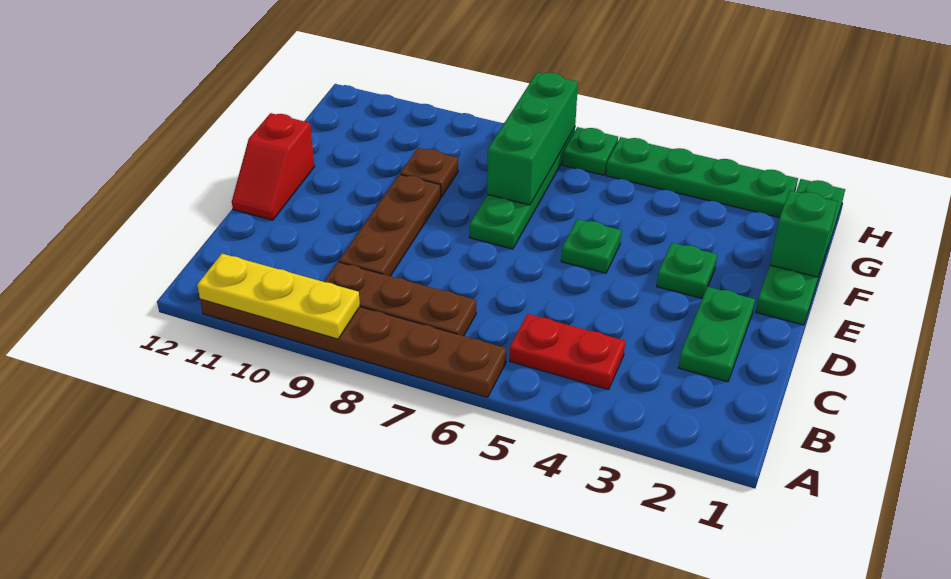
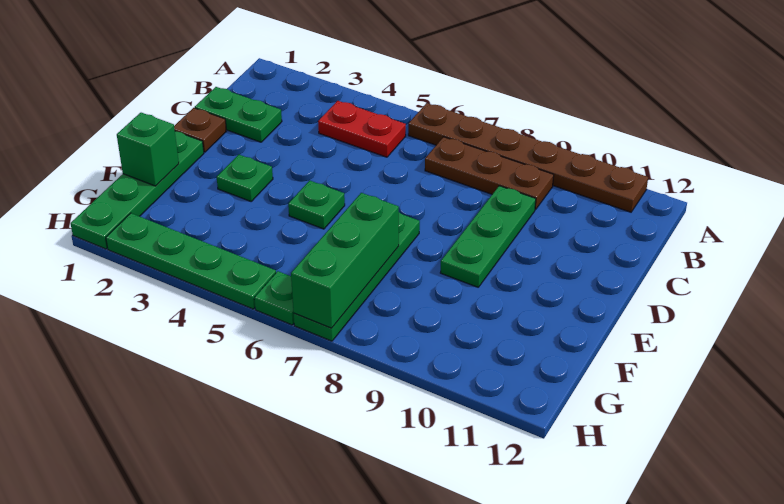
yellow 1x3 plate [197,254,360,339] -> none
green 1x2 plate [679,287,755,382] -> green 1x2 plate turned to [195,87,282,142]
brown 1x3 plate [339,174,441,276] -> green 1x3 plate [440,186,536,287]
red 1x2 slope [232,113,315,220] -> none
brown 1x1 plate [400,148,458,197] -> brown 1x1 plate moved to [174,108,226,152]

